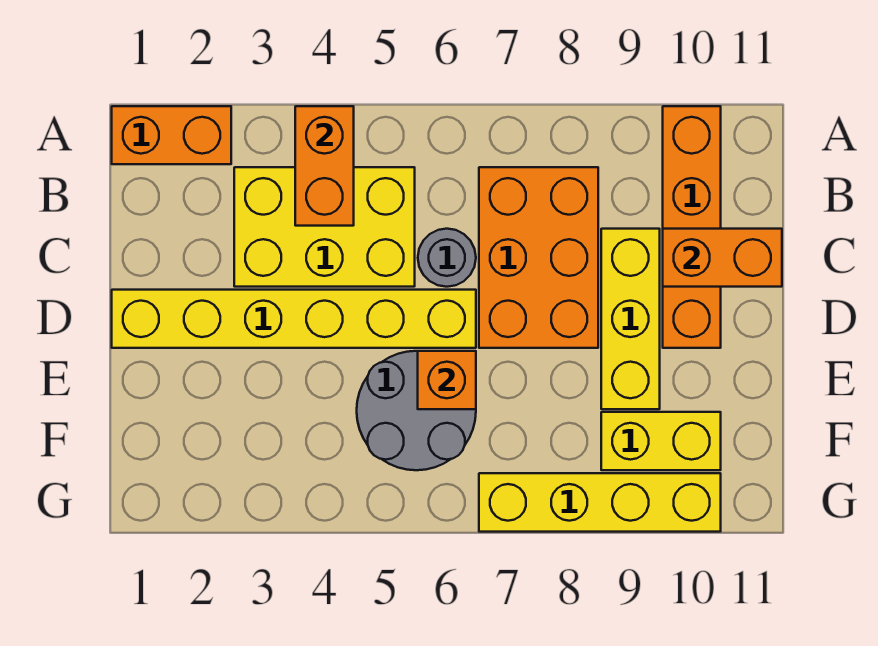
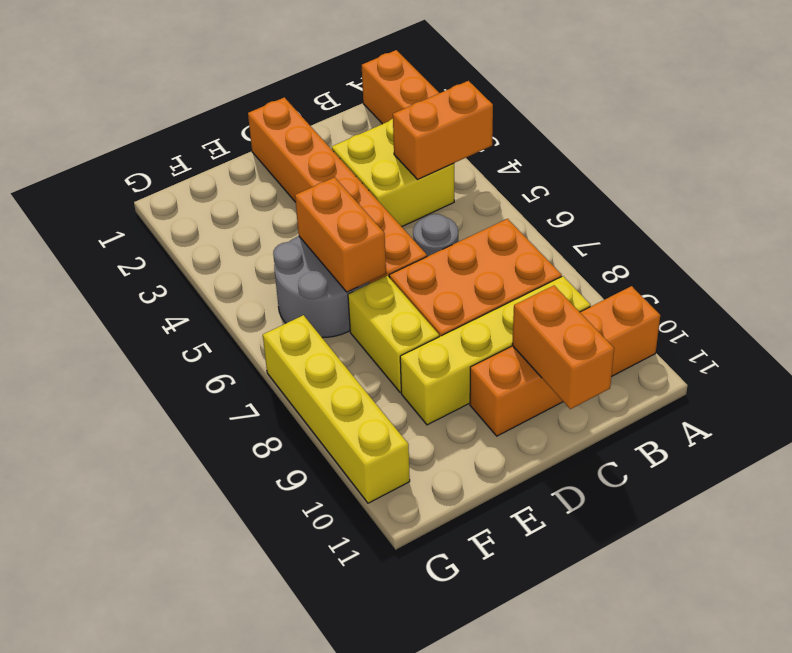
yellow 2x3 brick [234,167,415,287] -> yellow 2x2 brick [332,119,454,227]
yellow 1x3 brick [601,229,660,409] -> yellow 1x4 brick [400,276,591,425]
yellow 1x6 brick [112,290,476,348] -> orange 1x6 brick [248,97,427,284]
orange 1x1 brick [418,351,476,409] -> orange 1x2 brick [295,177,386,292]
yellow 1x2 brick [601,412,721,470] -> yellow 1x2 brick moved to [348,276,439,393]

